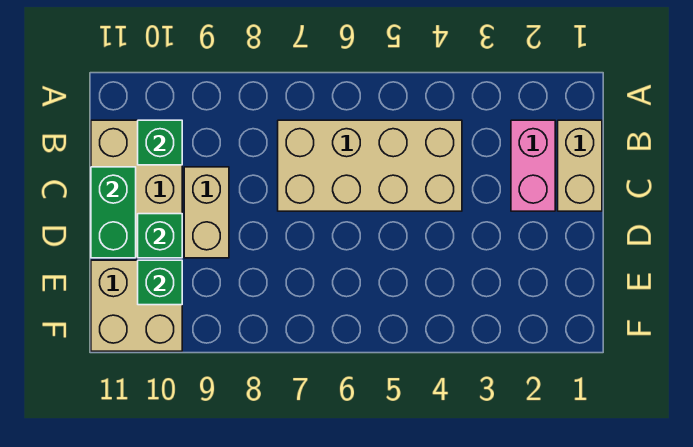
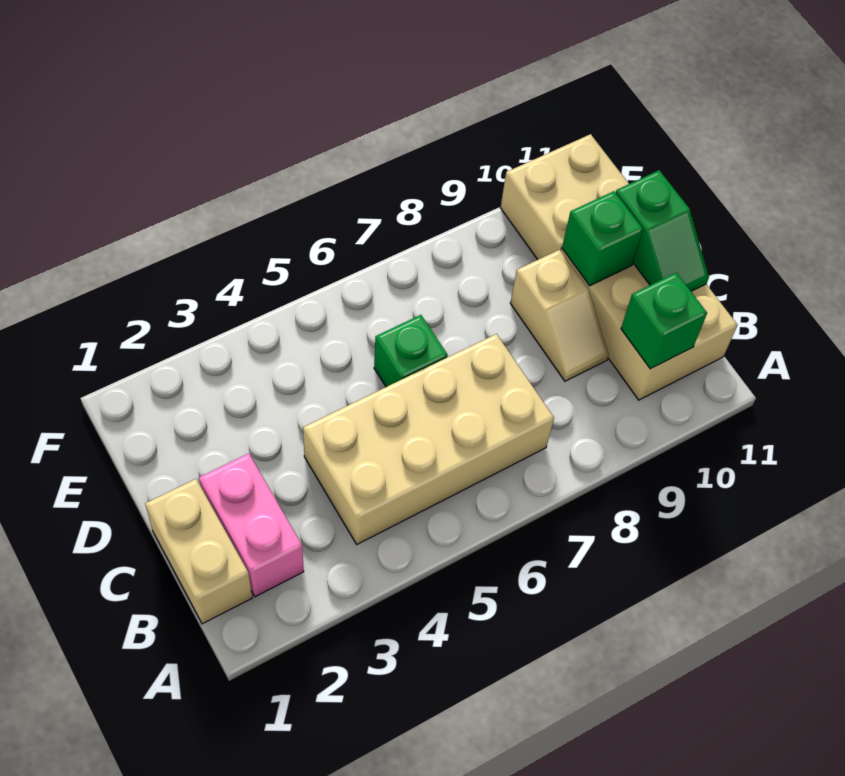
tan 1x2 brick [184,167,229,258] -> tan 1x2 slope [510,250,609,381]
green 1x2 brick [91,167,136,258] -> green 1x2 slope [616,170,709,291]
green 1x1 brick [138,260,182,305] -> green 1x1 brick moved to [374,315,448,387]

